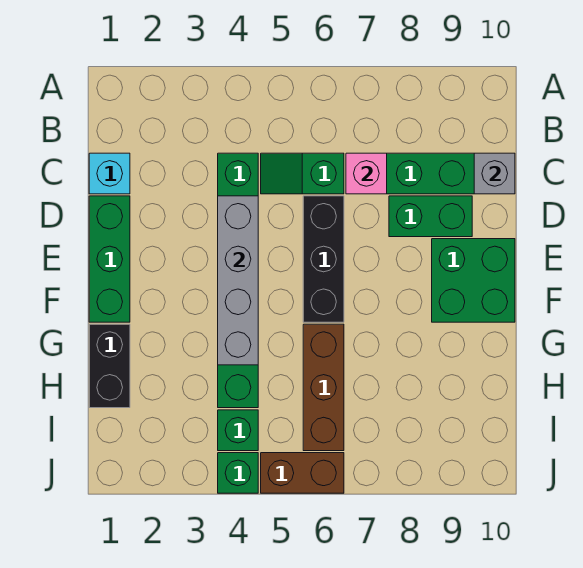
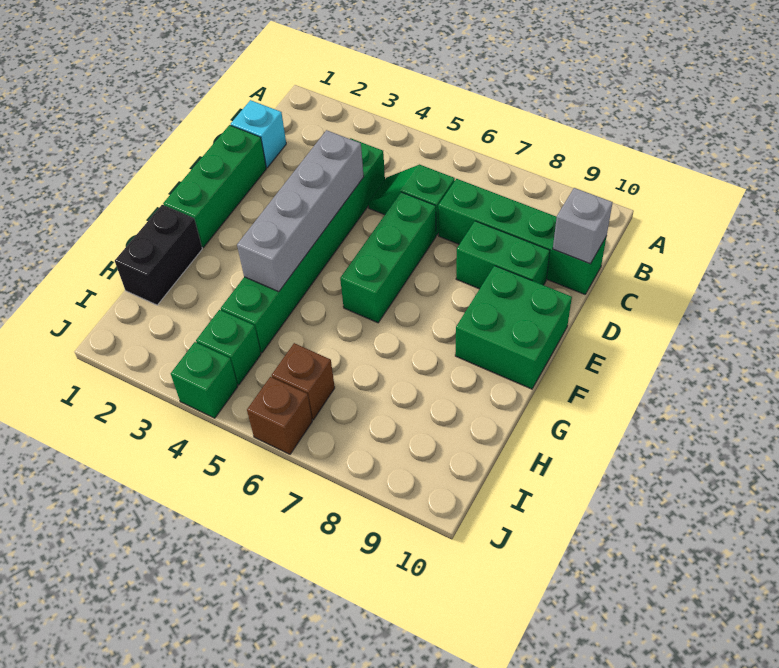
pink 1x1 brick [346,153,387,194] -> none
black 1x3 brick [303,196,344,322] -> green 1x3 brick [340,192,436,323]
brown 1x3 brick [303,324,344,451] -> brown 1x1 brick [272,343,335,420]
brown 1x2 brick [261,453,344,493] -> brown 1x1 brick [247,377,312,454]

